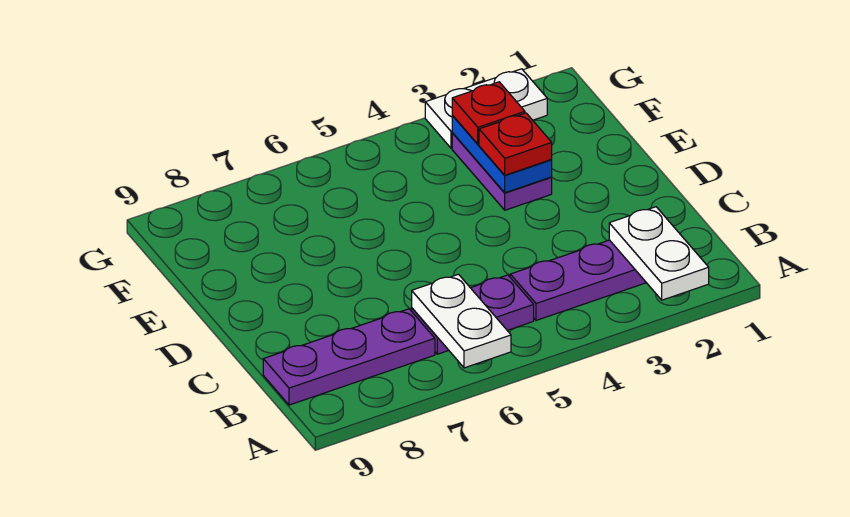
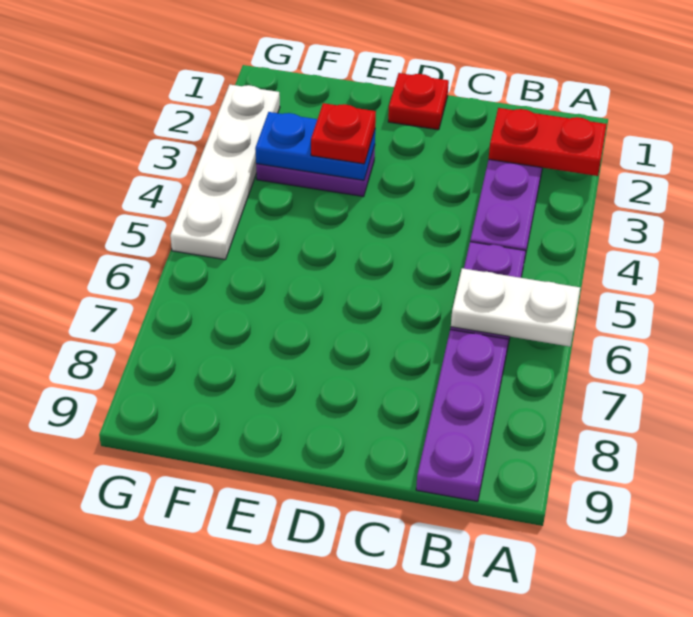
white 1x2 plate [609,207,709,300] -> red 1x2 plate [489,108,607,176]
red 1x1 plate [452,82,525,144] -> red 1x1 plate moved to [388,73,449,130]
white 1x2 plate [425,69,547,148] -> white 1x4 plate [170,85,280,259]

